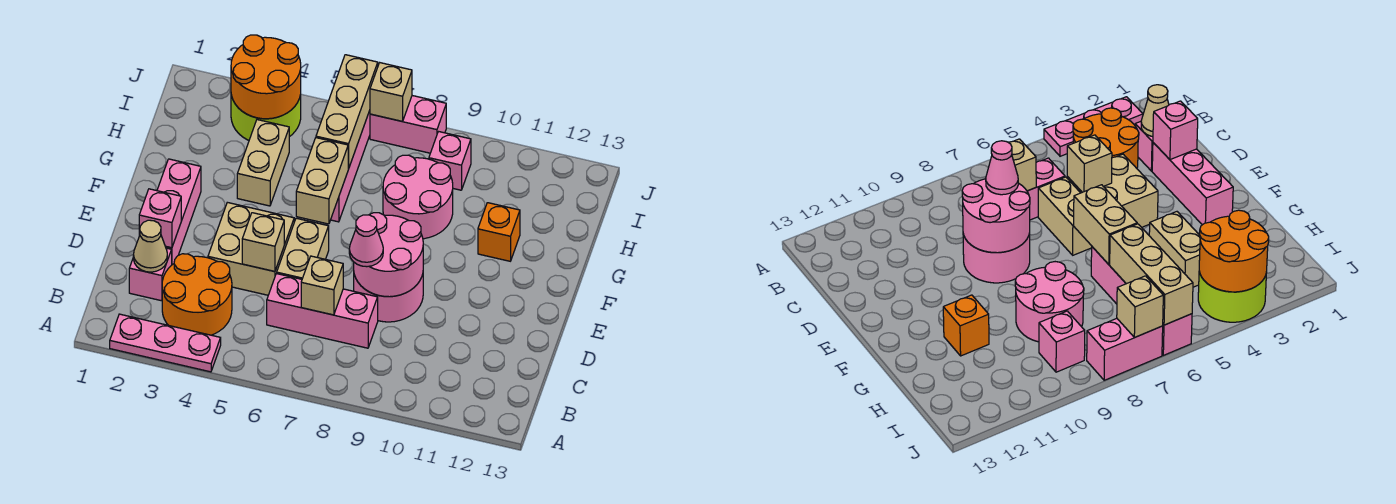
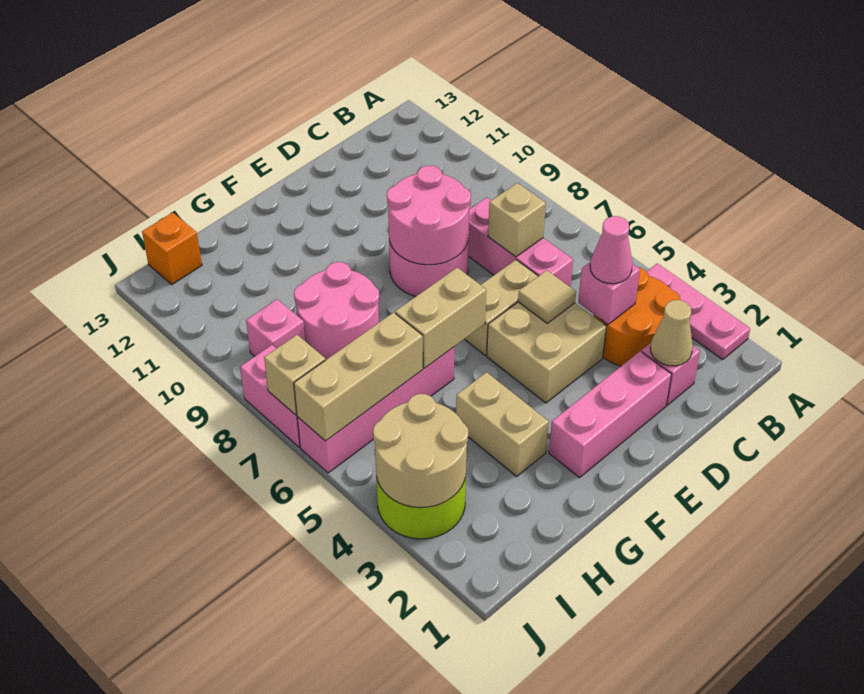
pink 1x1 brick [139,189,181,248] -> pink 1x1 brick moved to [578,262,640,324]
tan 1x1 brick [242,213,284,271] -> tan 1x1 tile [518,270,576,323]
pink 1x1 cone [349,215,383,267] -> pink 1x1 cone moved to [590,216,632,284]
tan 1x2 brick [237,120,289,206] -> tan 1x2 brick turned to [456,372,549,476]
orange 1x1 brick [478,203,520,261] -> orange 1x1 brick moved to [142,212,202,284]
orange 2x2 round brick [231,35,301,119] -> tan 2x2 round brick [373,394,468,508]

